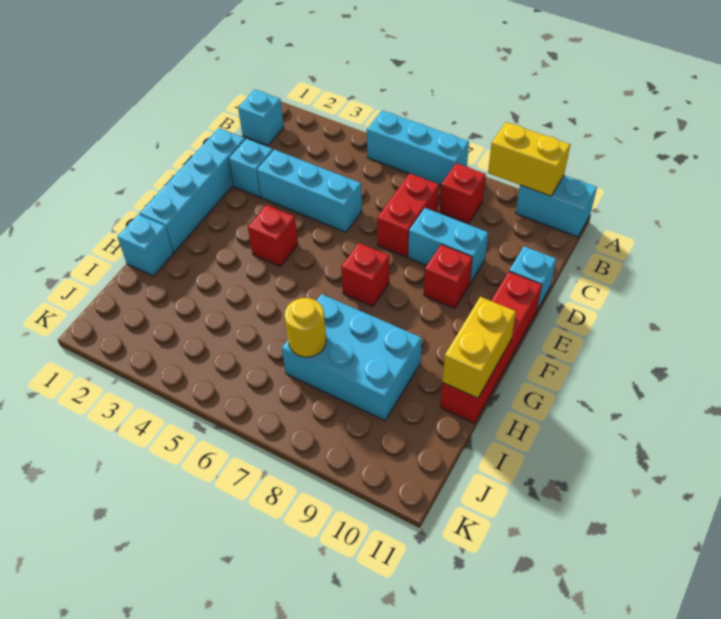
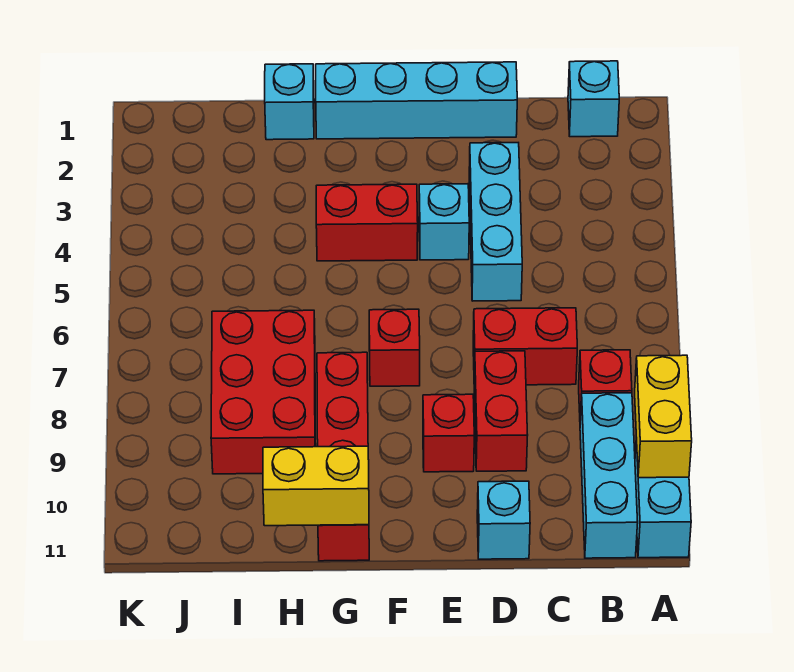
cyan 1x3 brick [367,110,469,185] -> cyan 1x3 brick moved to [580,393,638,558]
cyan 1x1 brick [229,139,273,197] -> cyan 1x1 brick moved to [419,184,469,260]
cyan 1x2 brick [408,208,488,283] -> red 1x2 brick [474,351,528,471]
red 1x4 brick [440,272,542,423] -> red 1x4 brick turned to [317,352,369,561]
red 1x1 brick [248,205,298,267] -> red 1x2 brick [316,184,418,261]
cyan 2x3 brick [282,294,422,420] -> red 2x3 brick [211,310,316,474]
yellow 1x1 round brick [285,298,326,357] -> none

